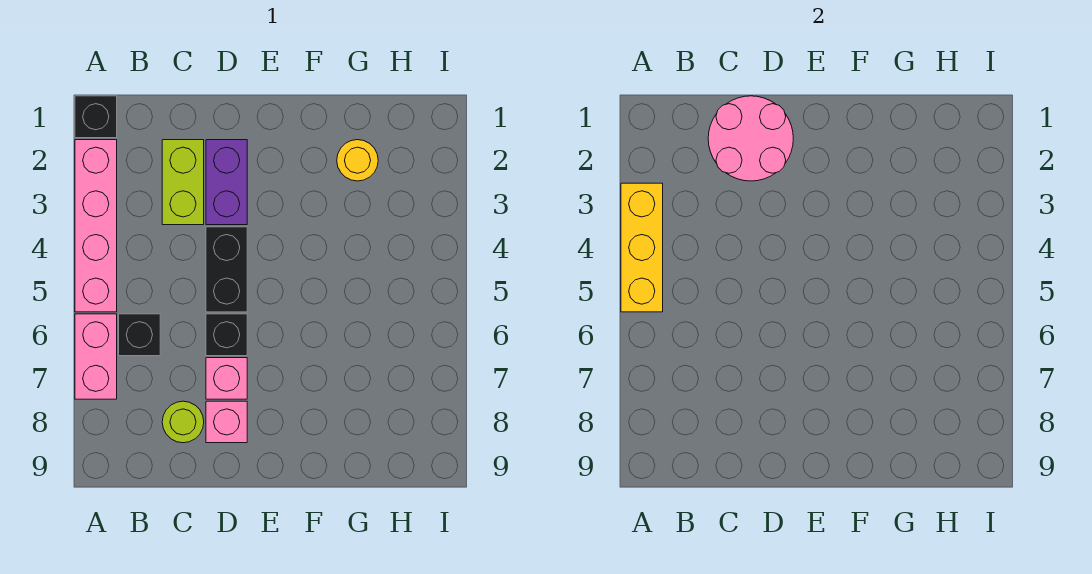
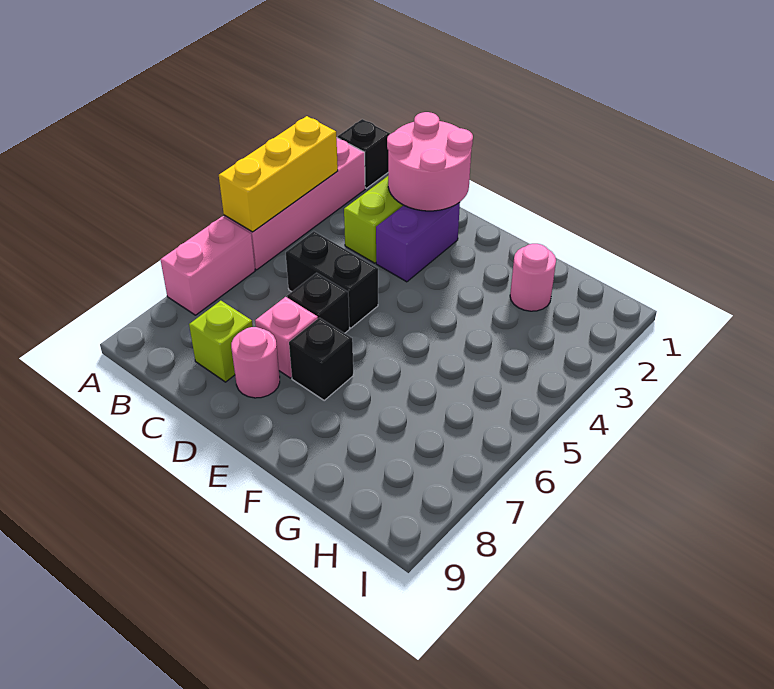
black 1x1 brick [119,314,160,356] -> black 1x1 brick moved to [289,318,353,400]
lime 1x1 round brick [162,401,204,443] -> lime 1x1 brick [189,301,253,382]
black 1x2 brick [206,227,247,312] -> black 1x2 brick turned to [286,231,378,328]
pink 1x1 brick [206,401,247,443] -> pink 1x1 round brick [231,327,280,398]
yellow 1x1 round brick [337,140,378,181] -> pink 1x1 round brick [510,244,556,311]

